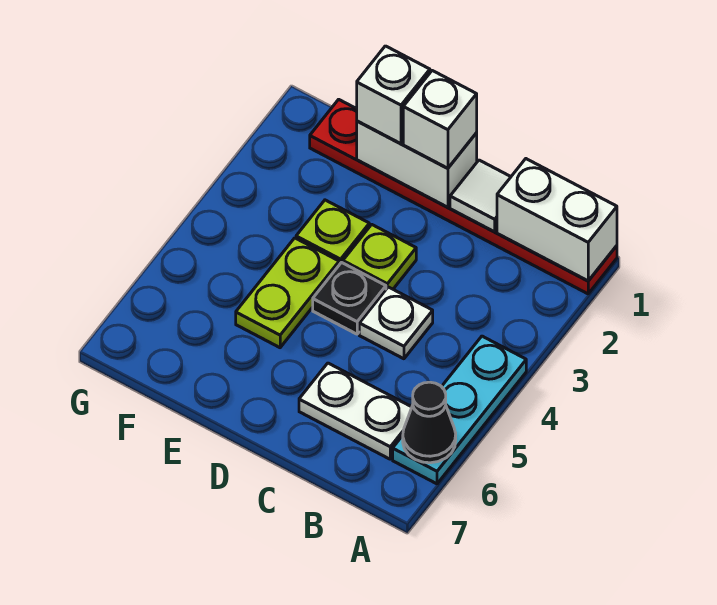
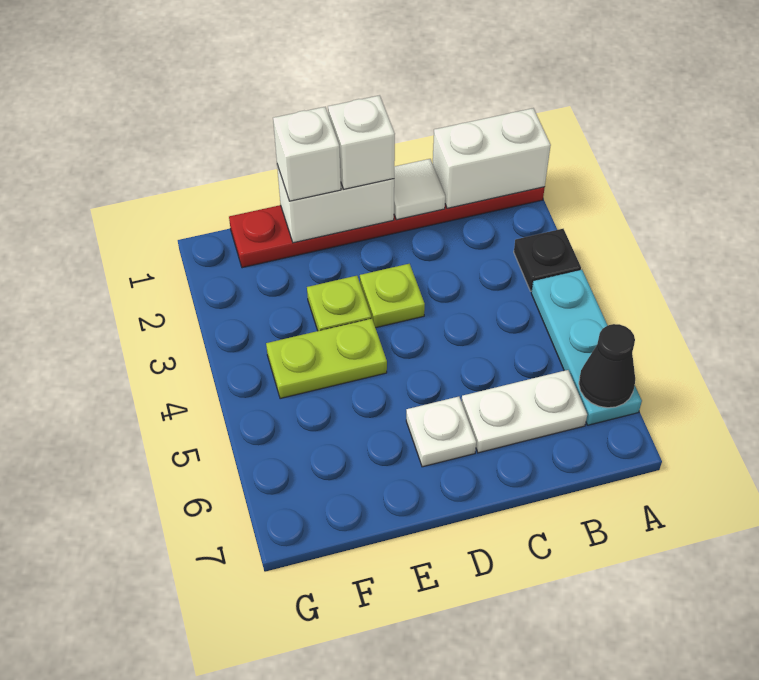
white 1x1 plate [359,287,433,359] -> white 1x1 plate moved to [406,397,476,467]
black 1x1 plate [313,263,386,334] -> black 1x1 plate moved to [514,229,581,291]
lime 1x2 plate [236,238,339,348] -> lime 1x2 plate turned to [266,318,387,399]

